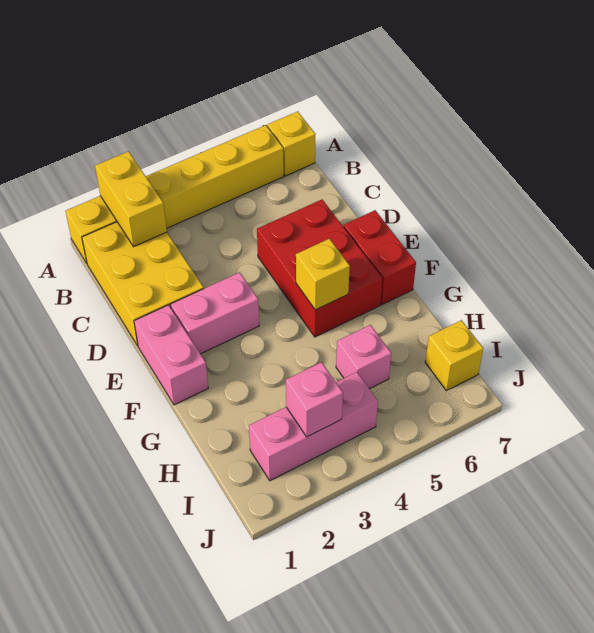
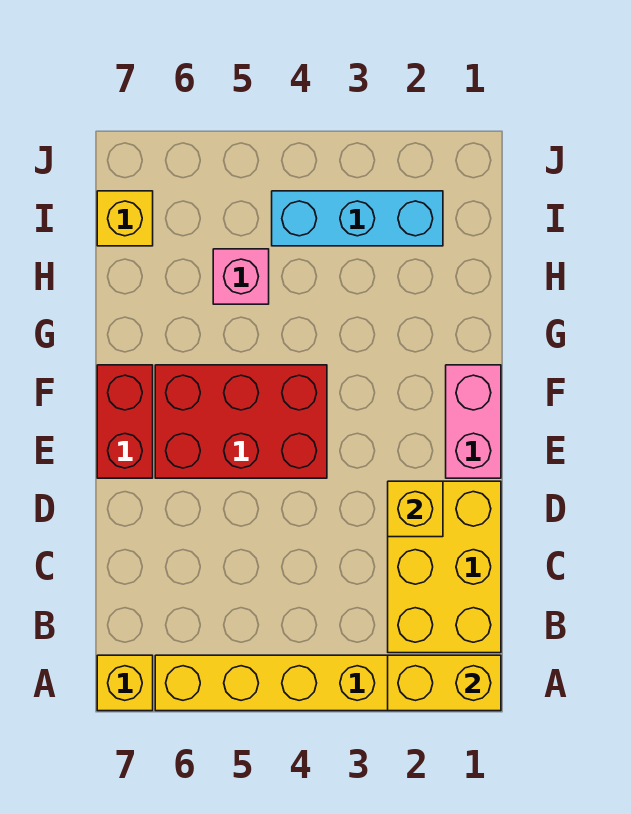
yellow 1x2 brick [95,151,167,247] -> yellow 1x2 brick turned to [388,655,501,711]
red 2x3 brick [257,200,382,337] -> red 2x3 brick turned to [155,365,327,478]
pink 1x2 brick [170,272,259,354] -> none
yellow 1x1 brick [296,239,350,310] -> yellow 1x1 brick moved to [388,481,443,537]
pink 1x3 brick [249,372,378,481] -> cyan 1x3 brick [272,191,443,246]
pink 1x1 brick [286,362,343,437] -> none

